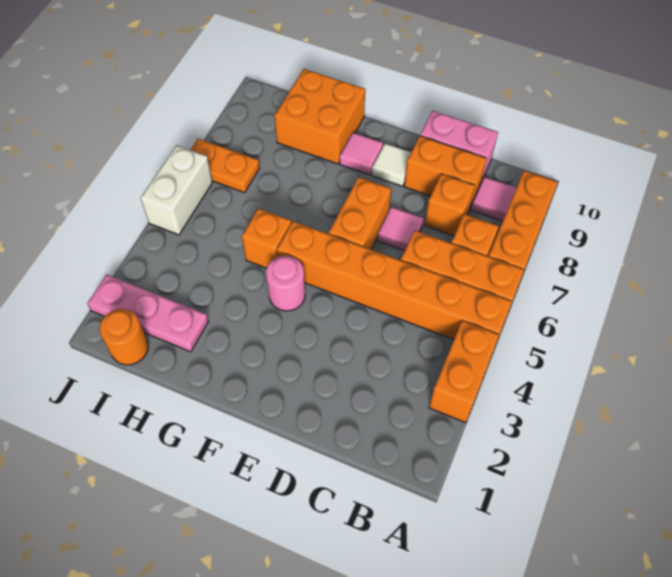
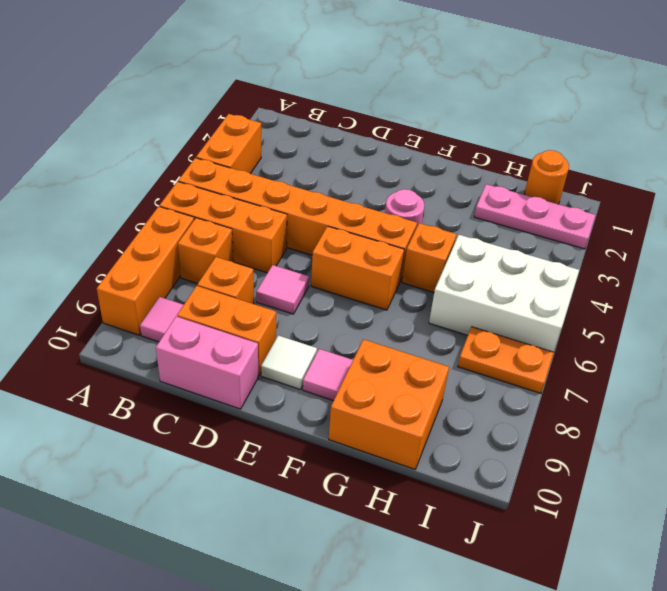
orange 1x2 brick [329,177,391,249] -> orange 1x2 brick turned to [311,226,404,310]
white 1x2 brick [141,145,213,235] -> white 2x3 brick [429,235,579,352]

